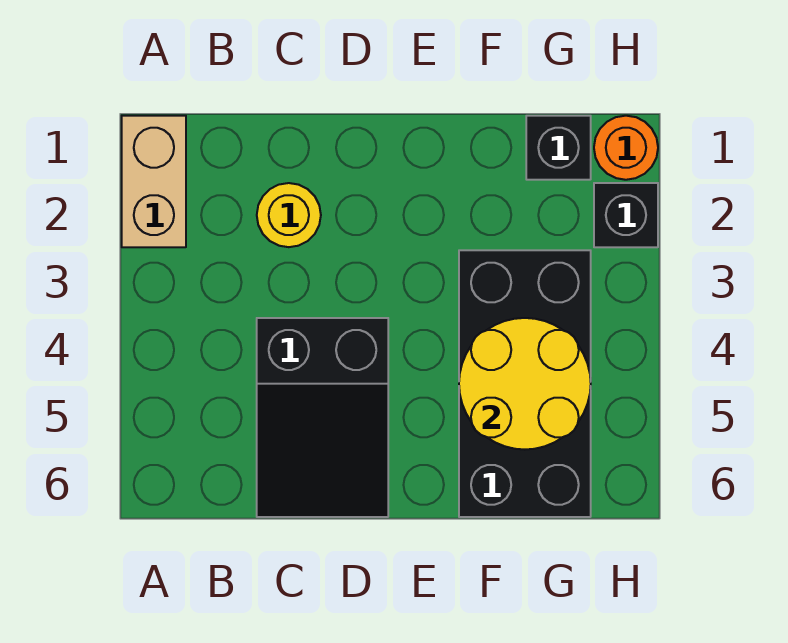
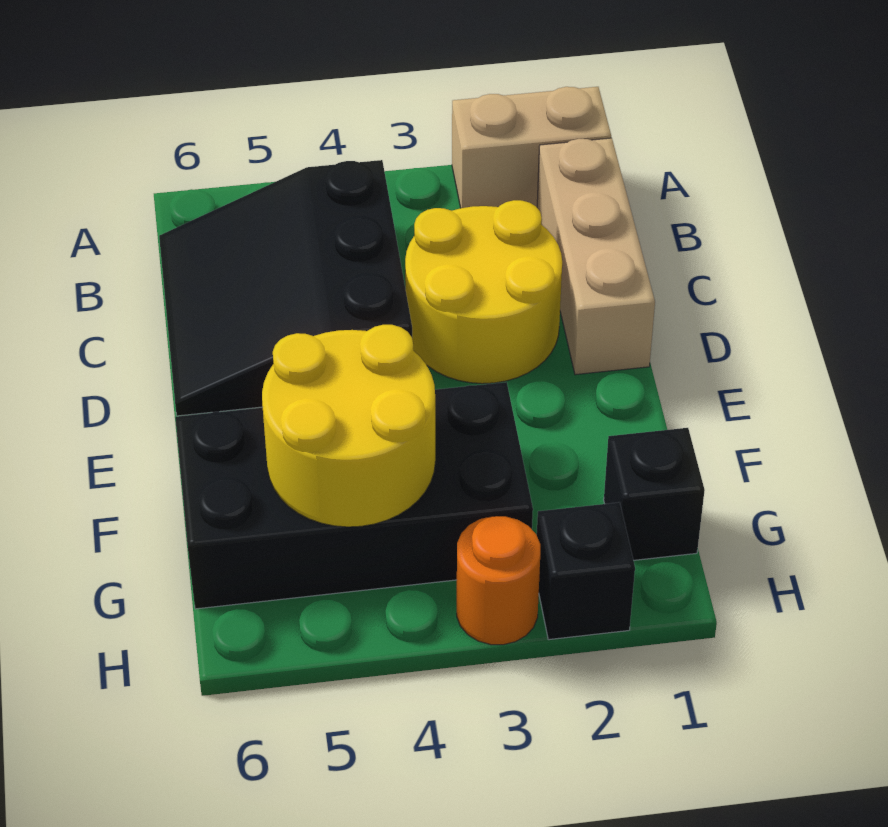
none -> tan 1x3 brick [537,138,655,375]
yellow 1x1 round brick [257,183,321,247] -> yellow 2x2 round brick [405,200,562,384]
black 2x3 slope [257,318,388,517] -> black 3x3 slope [159,160,412,416]
orange 1x1 round brick [594,116,658,180] -> orange 1x1 round brick moved to [457,516,540,645]

